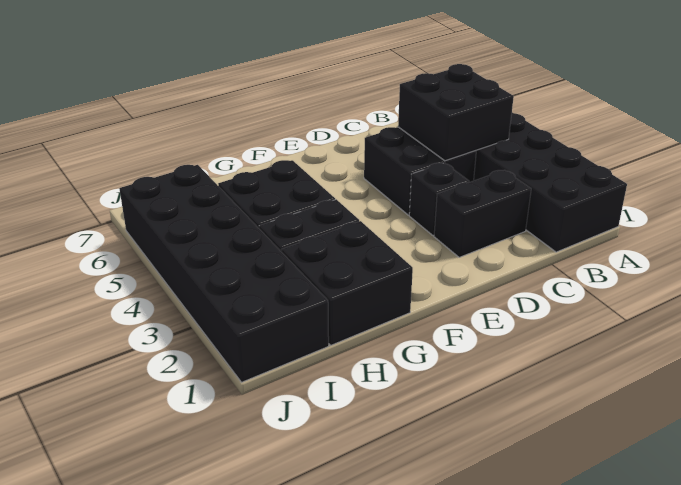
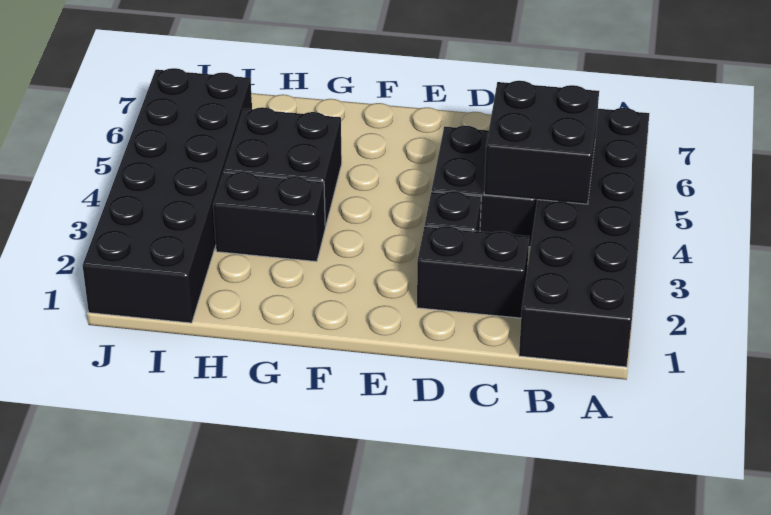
black 2x2 brick [281,221,413,345] -> none

